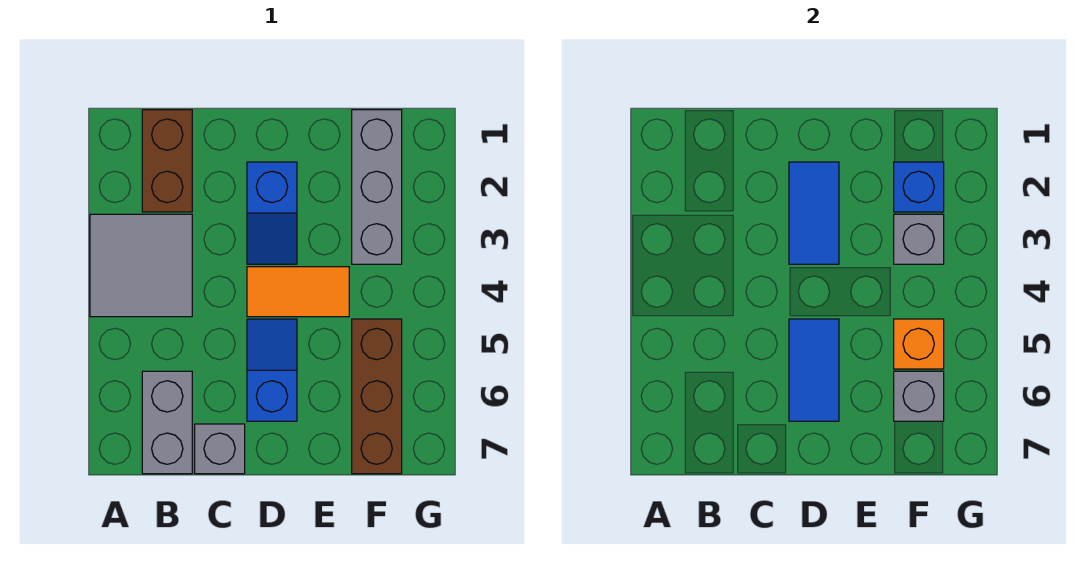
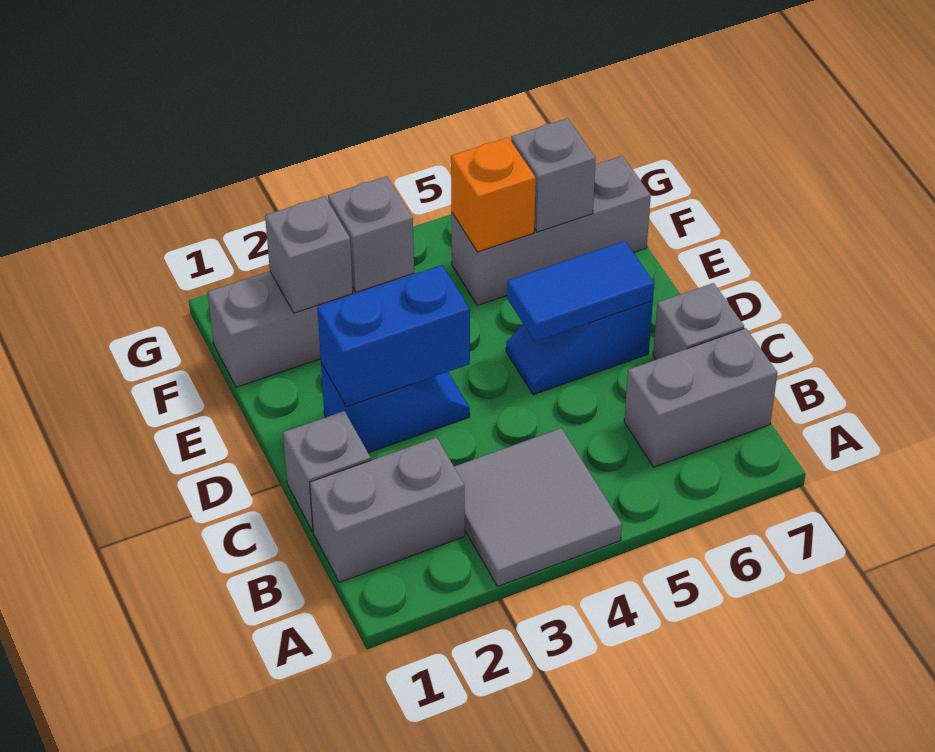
brown 1x2 brick [142,110,192,212] -> grey 1x2 brick [310,437,465,582]
none -> grey 1x1 brick [283,411,371,531]
blue 1x2 tile [789,162,839,264] -> blue 1x2 brick [317,265,470,407]
orange 1x2 tile [247,267,349,317] -> none
blue 1x1 brick [894,162,944,212] -> grey 1x1 brick [265,196,353,313]
brown 1x3 brick [352,319,402,474] -> grey 1x3 brick [451,156,651,305]

